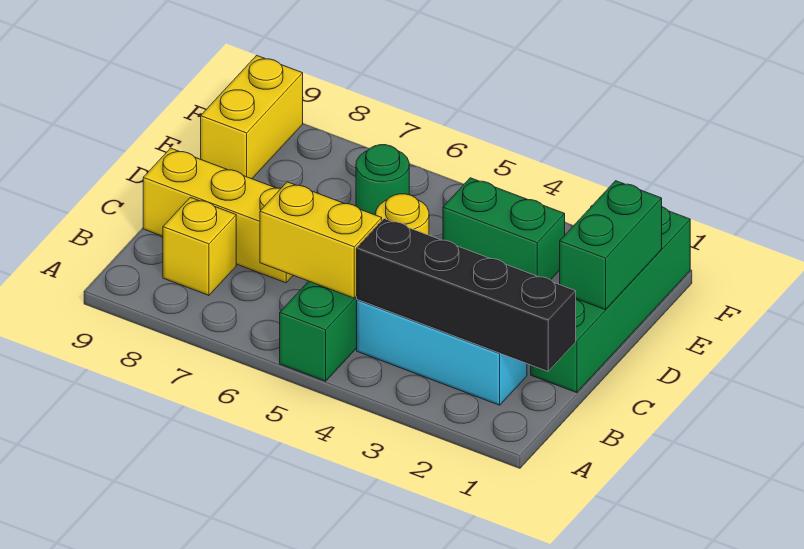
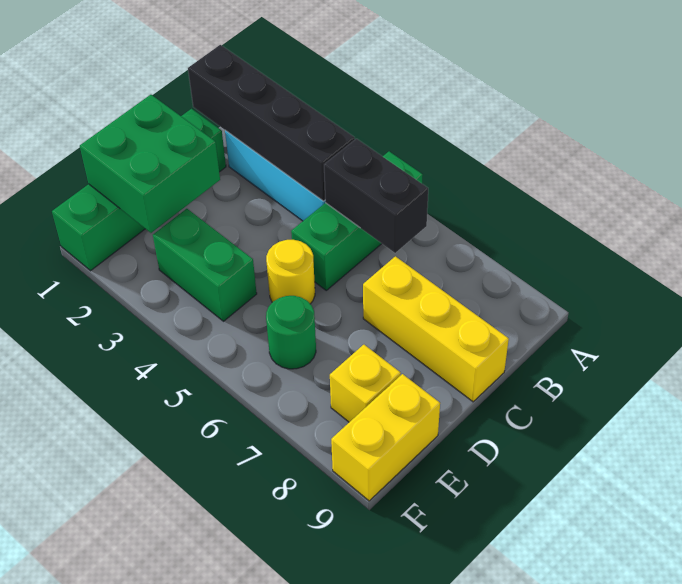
yellow 1x2 brick [260,182,382,298] -> black 1x2 brick [324,139,428,253]
yellow 1x1 brick [163,197,236,295] -> yellow 1x1 brick moved to [330,345,401,422]
green 1x2 brick [560,181,662,310] -> green 2x2 brick [80,95,220,233]

